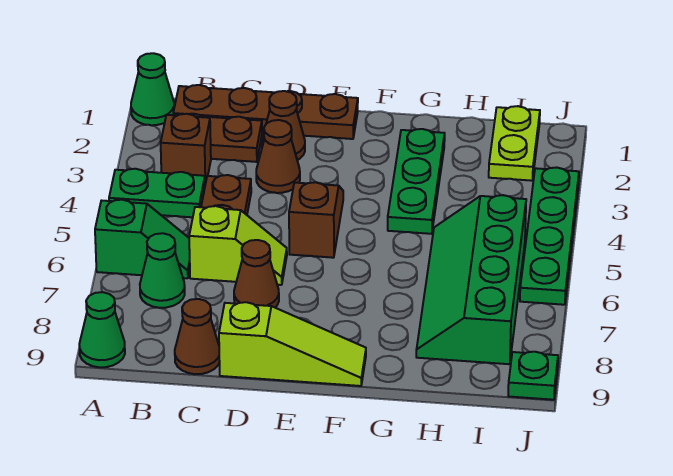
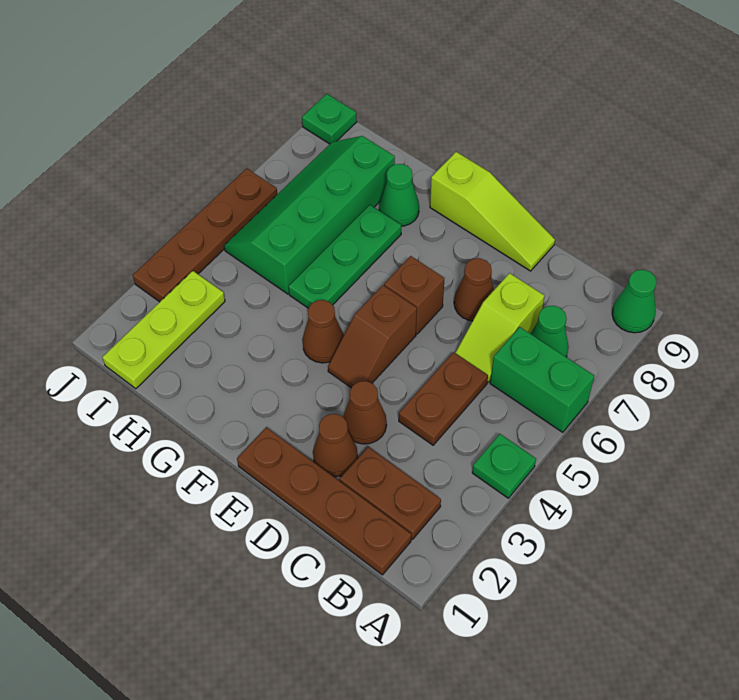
green 1x1 cone [131,53,174,125] -> green 1x1 cone moved to [379,164,419,226]
green 1x2 plate [109,169,205,217] -> green 1x1 plate [472,434,536,498]
green 1x2 slope [95,200,190,278] -> green 1x2 brick [490,327,594,432]
brown 1x1 brick [161,114,211,184] -> brown 1x1 brick moved to [384,256,444,334]
lime 1x2 slope [189,206,287,285] -> lime 1x2 slope turned to [456,273,545,382]
brown 1x1 cone [175,299,220,374] -> brown 1x1 cone moved to [302,300,344,363]
lime 1x3 slope [219,302,366,386] -> lime 1x3 slope turned to [430,152,555,271]
green 1x3 plate [388,129,445,234] -> green 1x3 plate moved to [288,205,401,308]
green 2x4 slope [416,195,526,364] -> green 2x4 slope turned to [224,136,395,294]
lime 1x2 plate [489,106,540,181] -> lime 1x3 plate [102,271,225,389]
green 1x4 plate [520,168,579,305] -> brown 1x4 plate [133,169,277,302]

